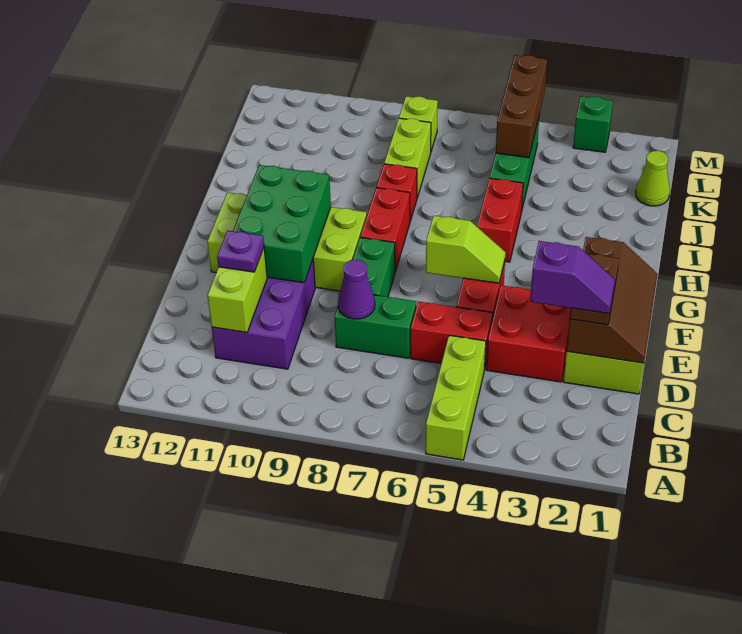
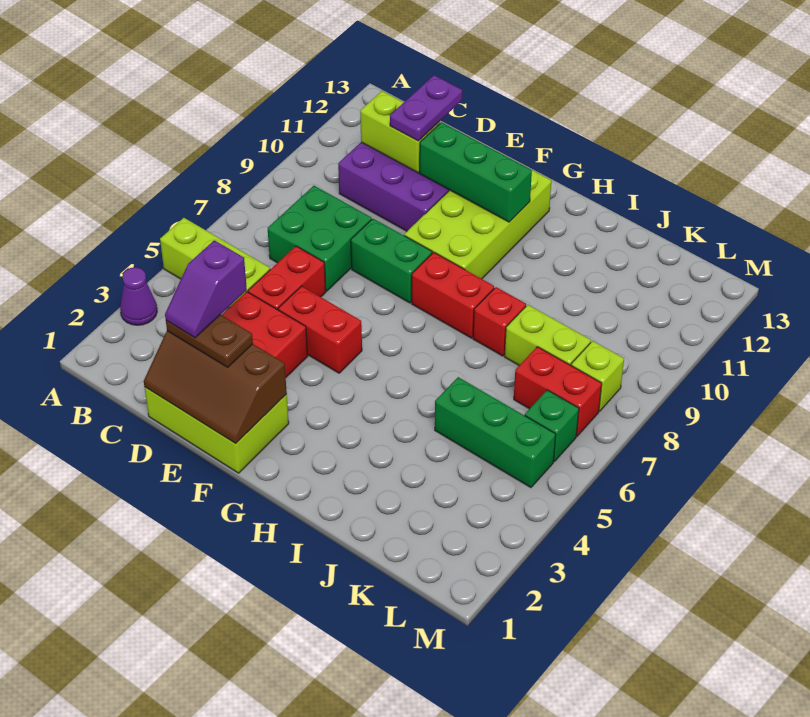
green 1x2 brick [335,295,416,358] -> green 2x2 brick [268,186,372,291]
purple 1x1 cone [338,260,375,319] -> purple 1x1 cone moved to [120,267,157,325]
purple 1x1 plate [217,231,264,272] -> purple 1x2 plate [390,75,462,141]
green 2x3 brick [233,165,331,283] -> green 1x3 brick [420,122,532,222]
lime 1x2 slope [426,216,506,283] -> none
red 1x2 brick [477,178,523,262] -> red 1x2 brick moved to [514,347,602,436]
lime 1x1 cone [636,151,670,206] -> none
brown 1x3 brick [496,55,547,158] -> none
green 1x1 brick [573,96,613,152] -> green 1x1 brick moved to [525,390,579,461]

